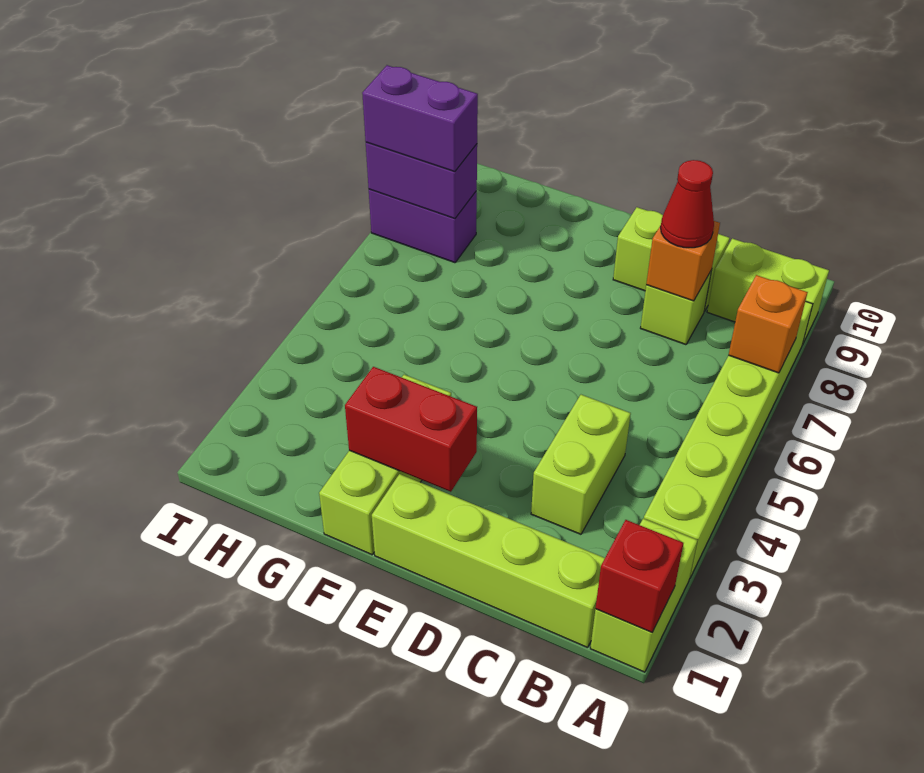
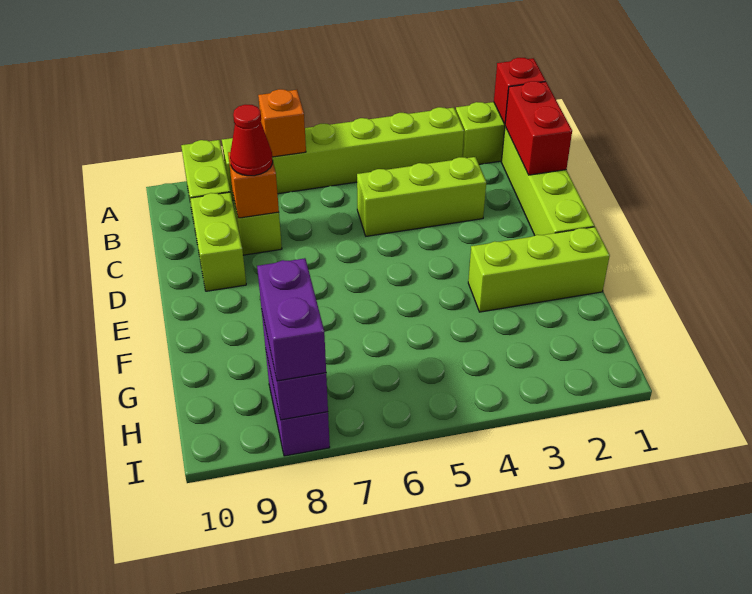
lime 1x2 brick [531,395,631,534] -> lime 1x3 brick [357,157,486,236]
red 1x2 brick [345,367,477,492] -> red 1x2 brick moved to [505,81,572,175]

